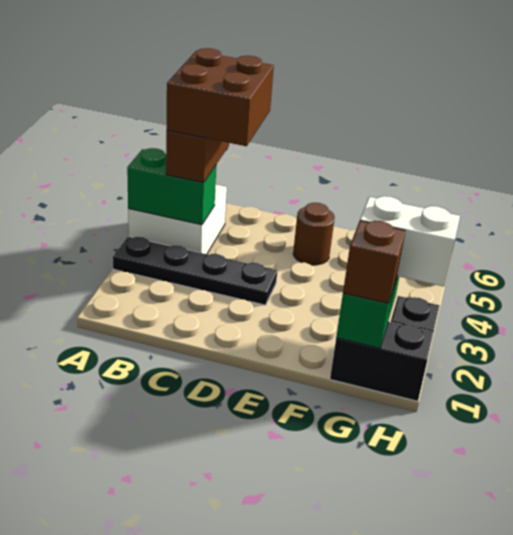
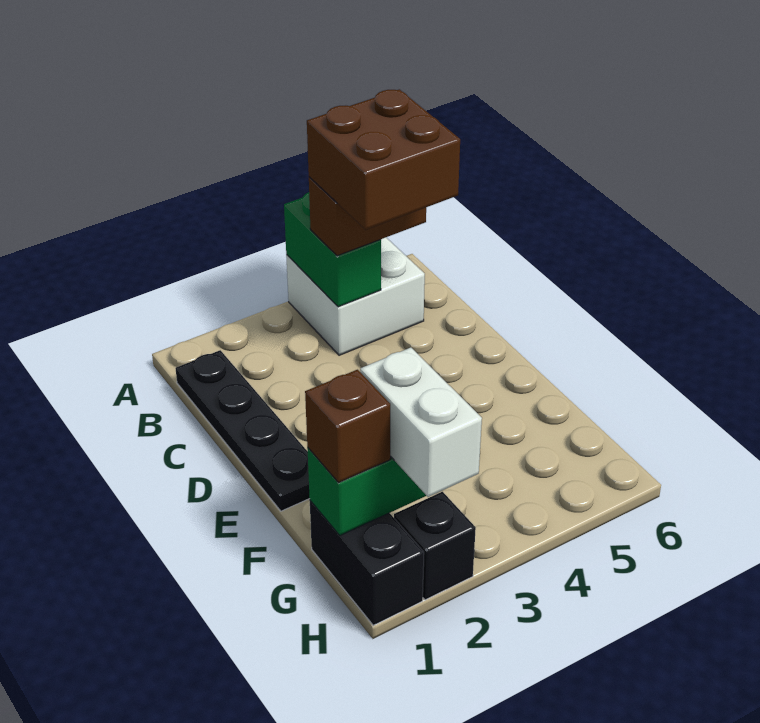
black 1x4 plate [113,236,277,305] -> black 1x4 plate moved to [175,350,310,511]
brown 1x1 round brick [293,203,335,265] -> none

